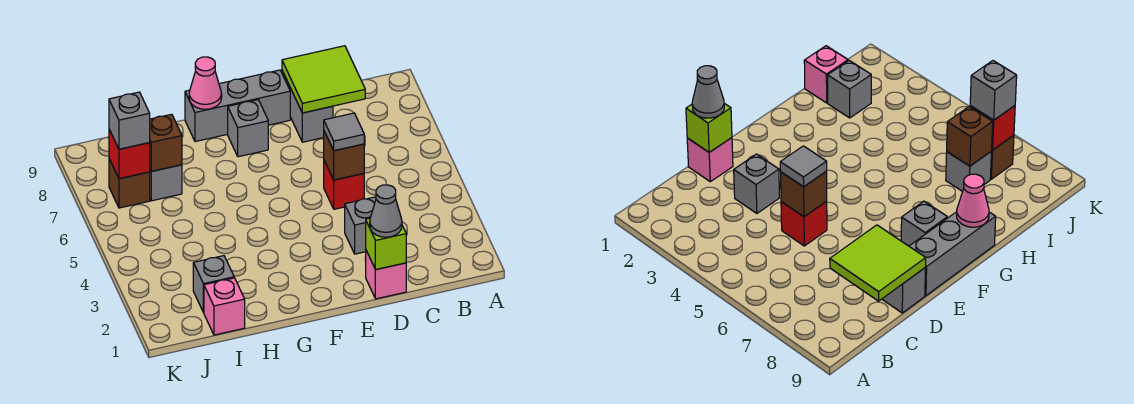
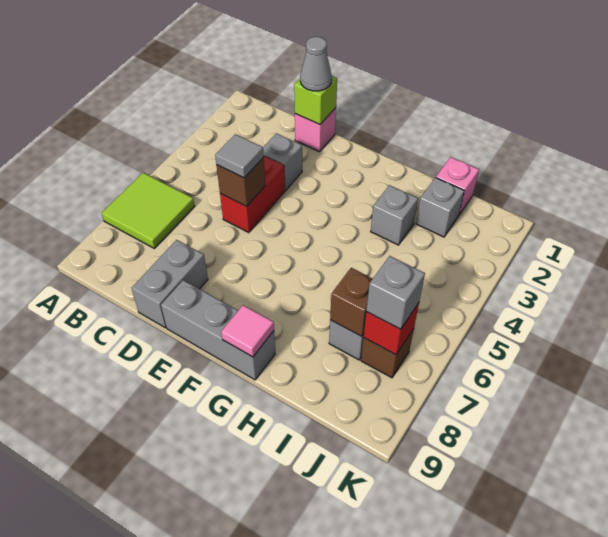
lime 2x2 tile [282,46,365,113] -> lime 2x2 tile moved to [102,173,195,248]
red 1x1 brick [324,161,364,209] -> red 1x2 brick [220,156,285,233]
grey 1x1 brick [228,100,268,157] -> grey 1x1 brick moved to [371,185,418,245]
pink 1x1 cone [189,57,222,109] -> pink 1x1 tile [221,305,274,357]

